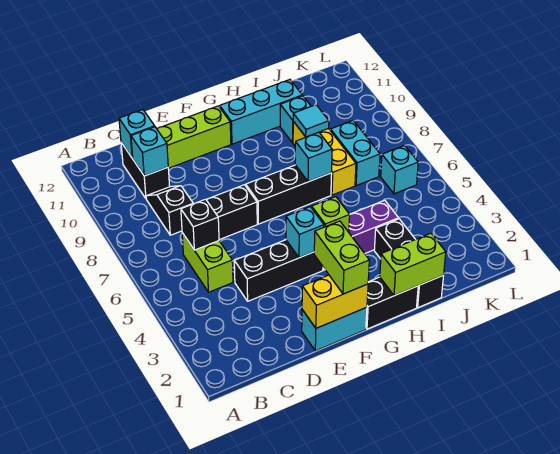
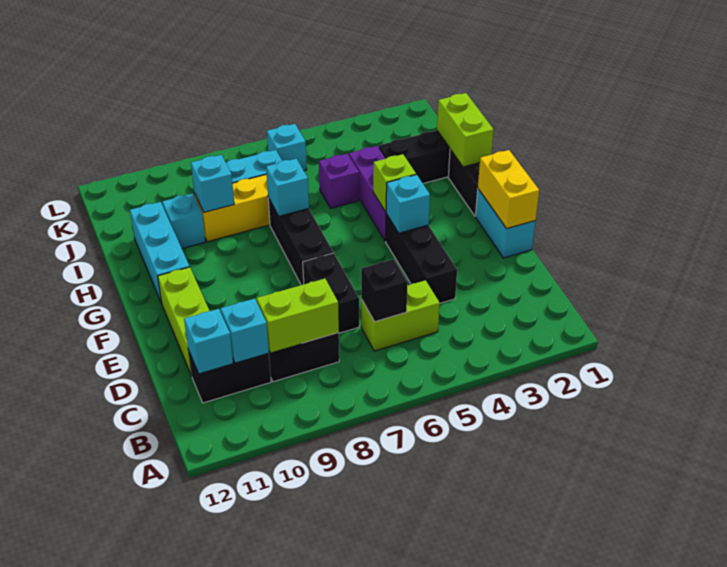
lime 1x2 brick [314,221,369,294] -> lime 1x2 brick moved to [257,279,339,352]
none -> purple 1x1 brick [319,154,359,208]
cyan 1x1 tile [293,105,329,137] -> cyan 1x1 brick [191,155,234,212]

